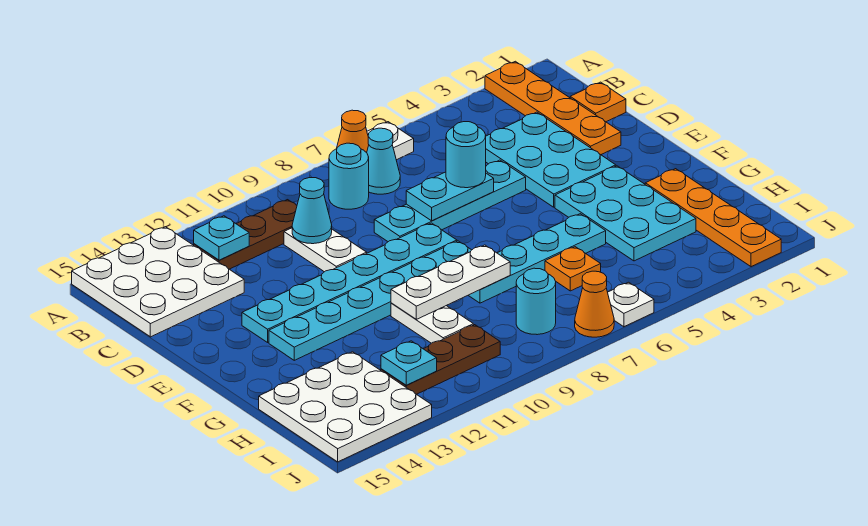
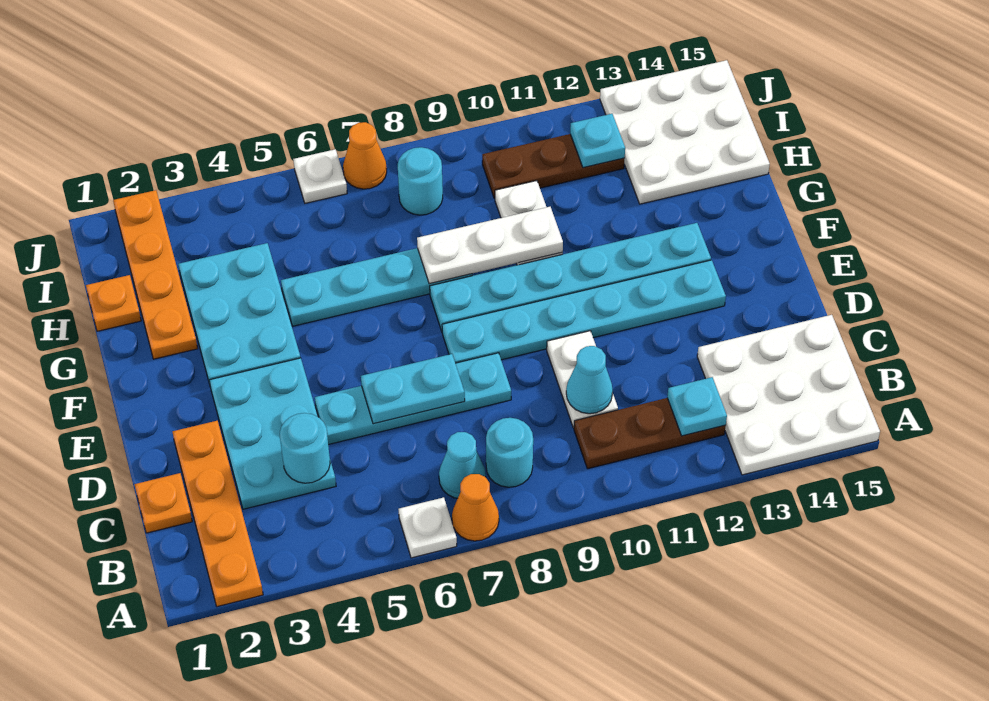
cyan 1x1 round brick [446,122,486,188] -> cyan 1x1 round brick moved to [280,413,330,483]
orange 1x1 plate [545,247,601,291] -> orange 1x1 plate moved to [86,275,141,331]

